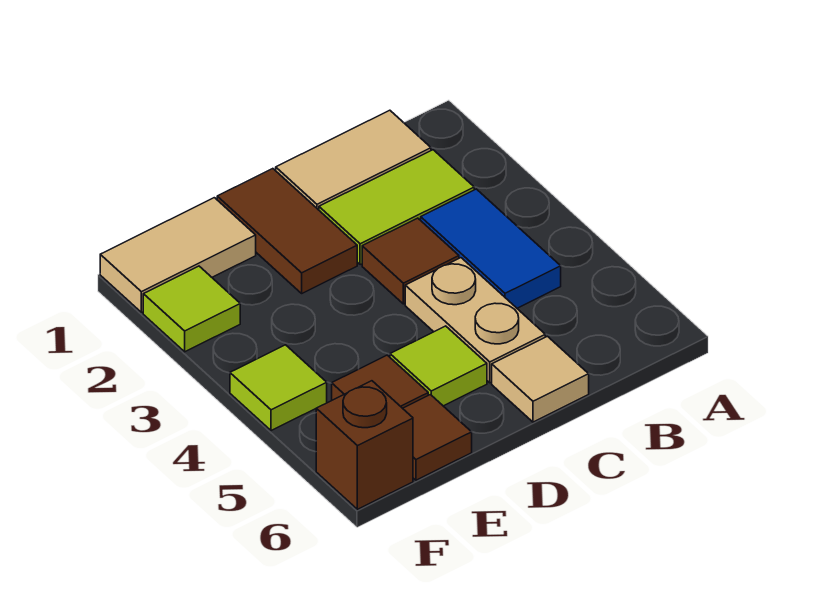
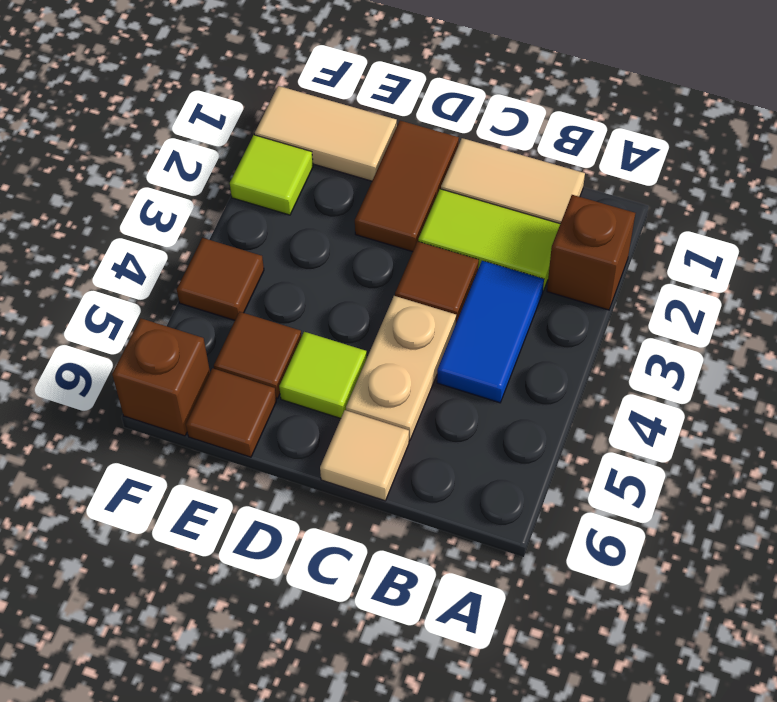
none -> brown 1x1 brick [547,195,635,310]
lime 1x1 tile [230,345,327,431] -> brown 1x1 tile [177,238,264,320]

